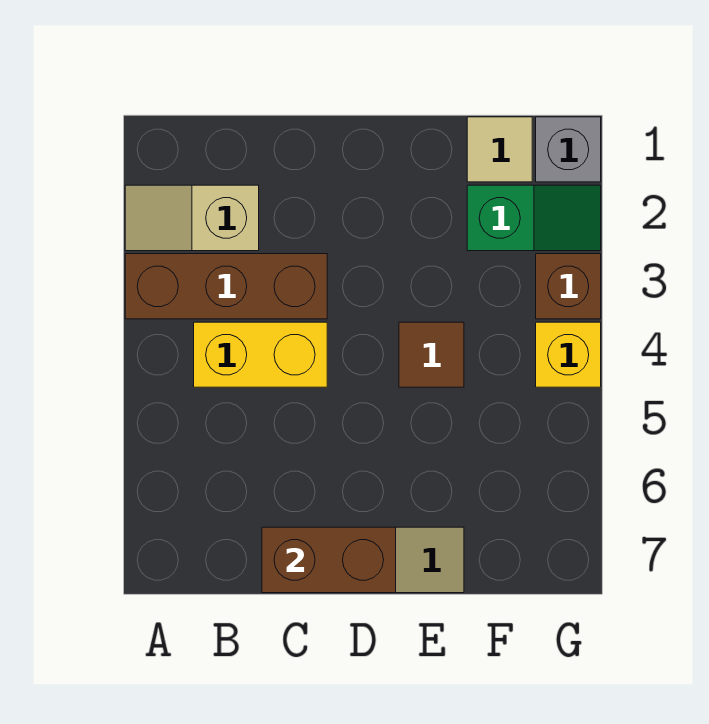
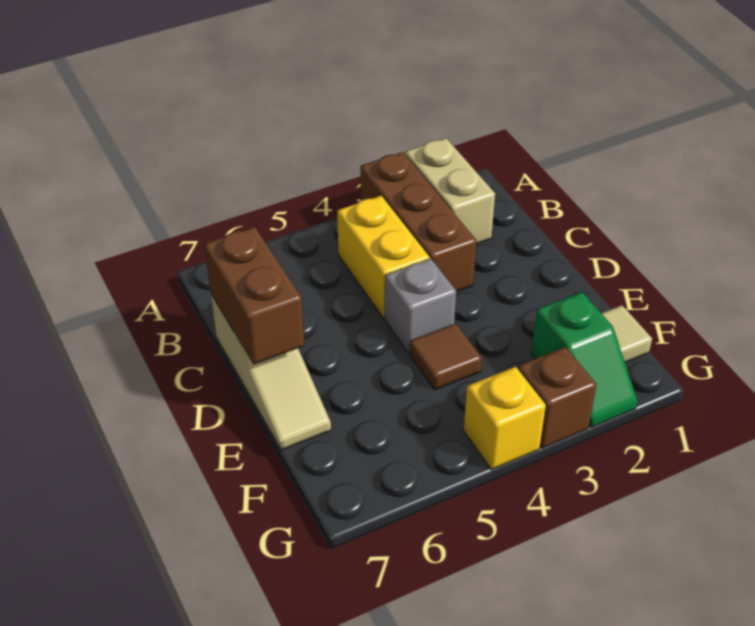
tan 1x2 slope [125,185,259,251] -> tan 1x2 brick [405,138,495,244]
grey 1x1 brick [536,117,601,182] -> grey 1x1 brick moved to [385,259,456,353]

